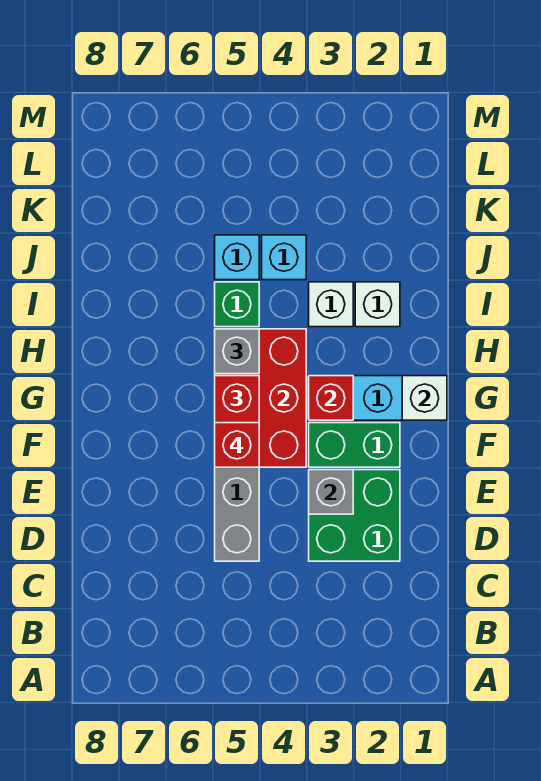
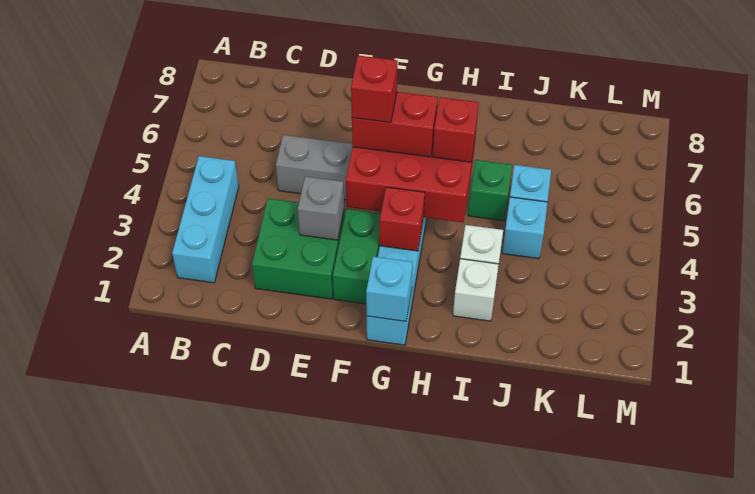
none -> cyan 1x3 brick [172,156,239,283]
white 1x1 brick [402,376,447,420] -> cyan 1x1 brick [366,257,413,321]
grey 1x1 brick [215,329,259,374] -> red 1x1 brick [433,97,479,162]

